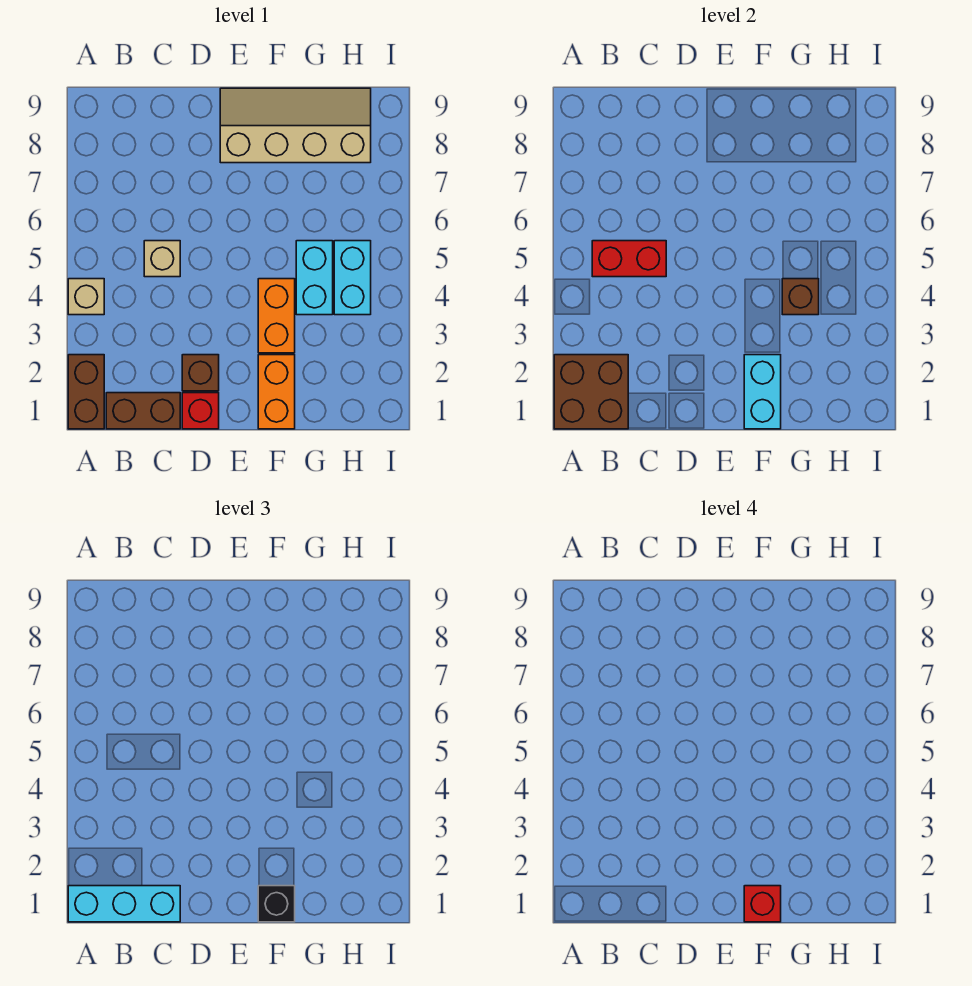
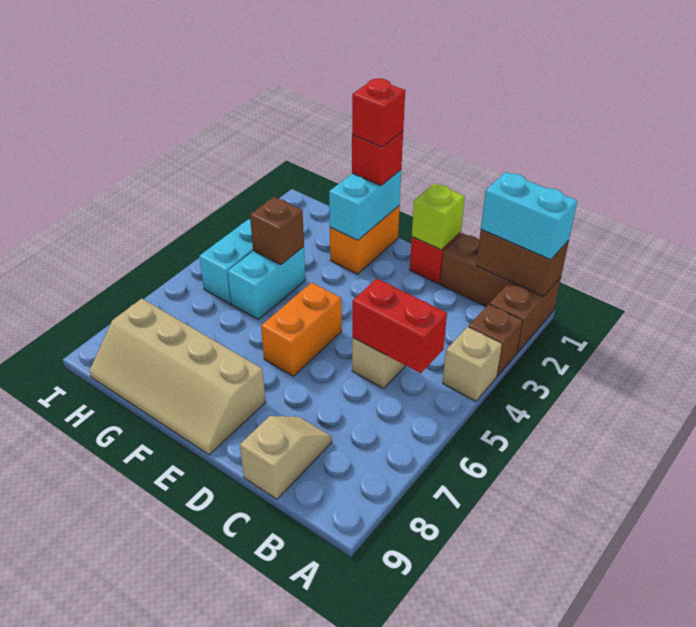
brown 2x2 brick [554,355,628,429] -> brown 1x2 brick [476,229,569,296]
cyan 1x3 brick [68,886,180,922] -> cyan 1x2 brick [481,172,577,259]
none -> tan 1x2 slope [240,416,332,499]
none -> lime 1x1 brick [412,183,465,250]
brown 1x1 brick [182,355,219,391] -> brown 1x1 brick moved to [468,304,523,376]
black 1x1 brick [258,886,295,922] -> red 1x1 brick [352,131,403,186]
orange 1x2 brick [258,279,295,353] -> orange 1x2 brick moved to [261,283,342,376]

